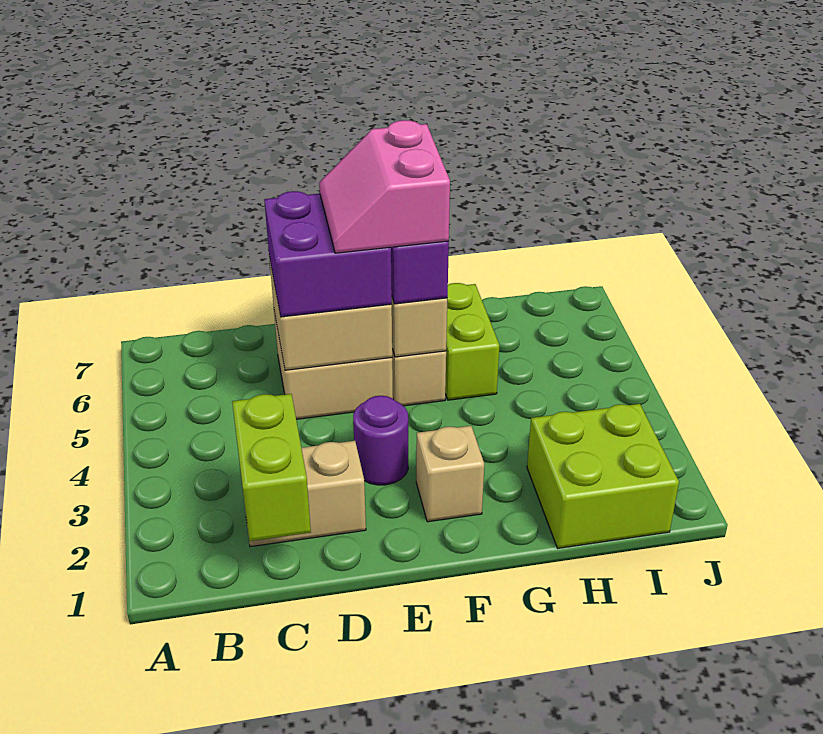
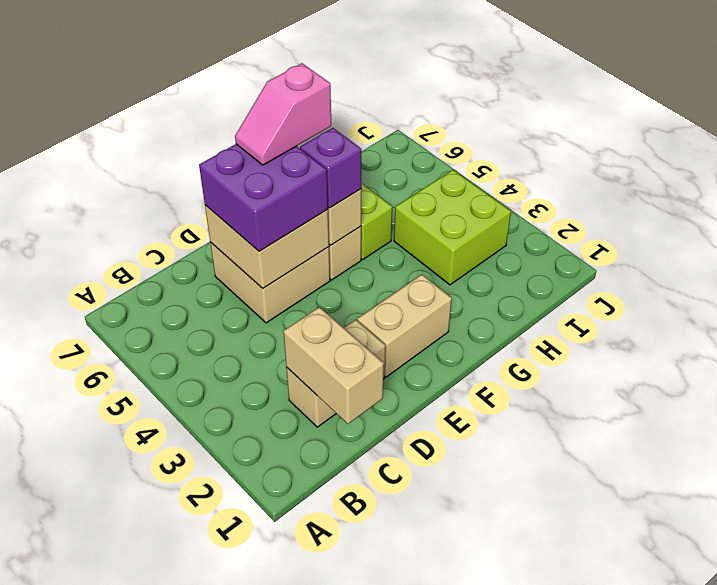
lime 1x2 brick [232,394,311,541] -> tan 1x2 brick [283,307,384,424]
purple 1x1 round brick [353,396,408,485] -> none
pink 2x2 slope [319,120,450,253] -> pink 1x2 slope [235,63,331,165]
tan 1x1 brick [416,426,484,522] -> tan 1x2 brick [357,275,452,377]
lime 2x2 brick [527,404,679,548] -> lime 2x2 brick moved to [394,170,511,285]

